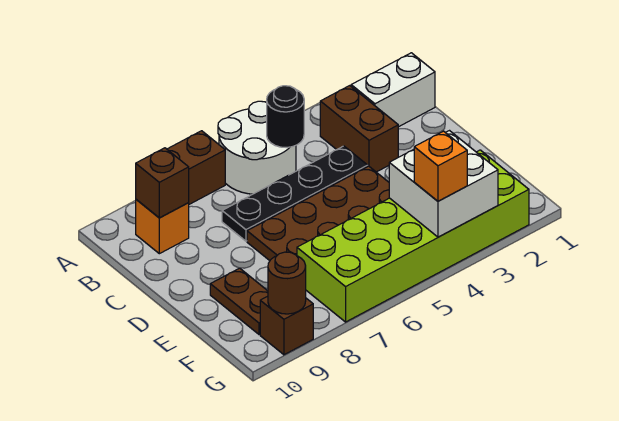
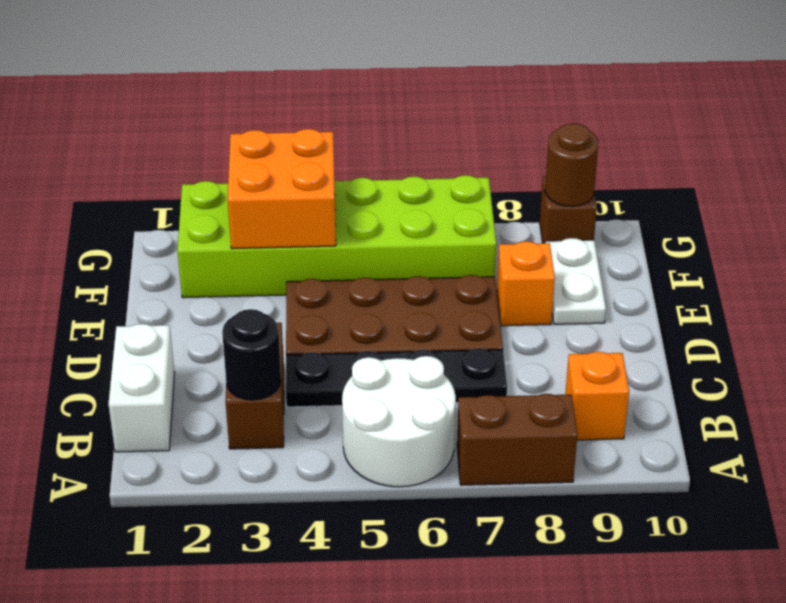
white 1x2 brick [351,53,435,127] -> white 1x2 brick turned to [109,324,175,452]
black 1x1 round brick [267,86,304,148] -> black 1x1 round brick moved to [222,309,281,400]
brown 1x1 brick [136,148,189,218] -> none
brown 1x2 plate [210,268,268,334] -> white 1x2 plate [545,238,606,324]
white 2x2 brick [389,131,498,237] -> orange 2x2 brick [228,129,336,249]
orange 1x1 brick [414,131,467,201] -> orange 1x1 brick moved to [497,241,555,326]

